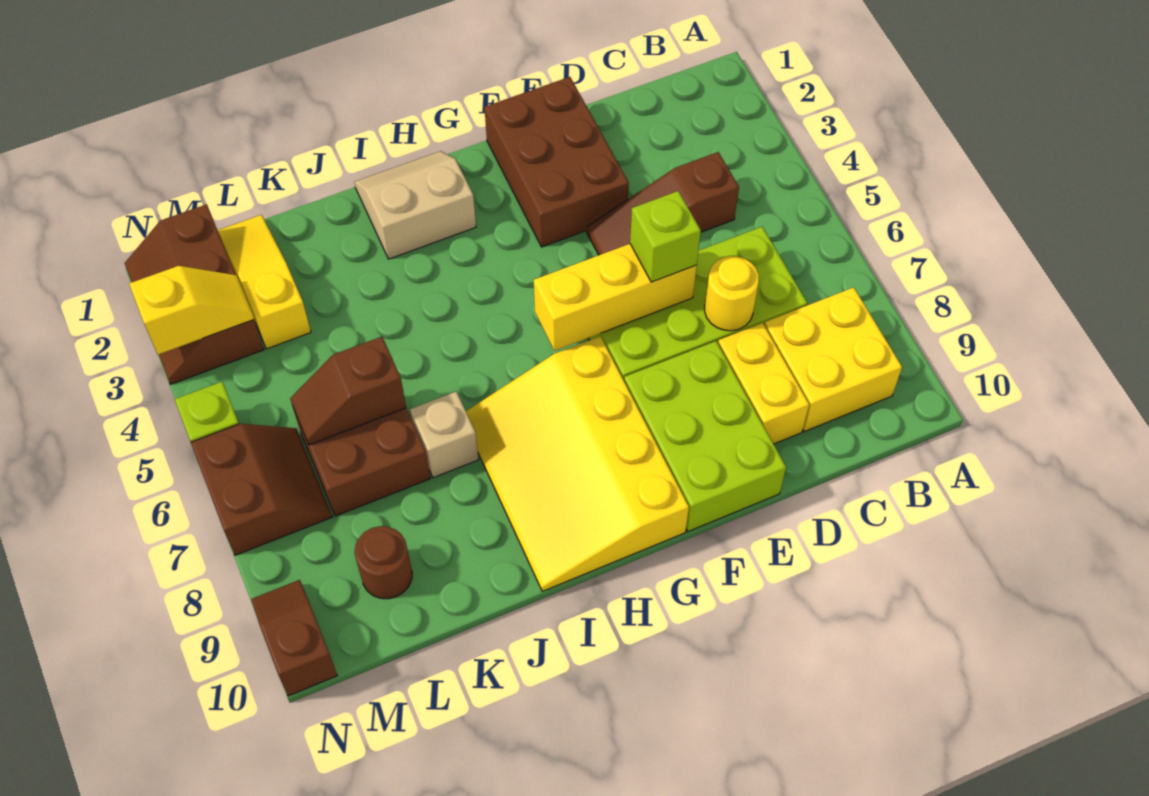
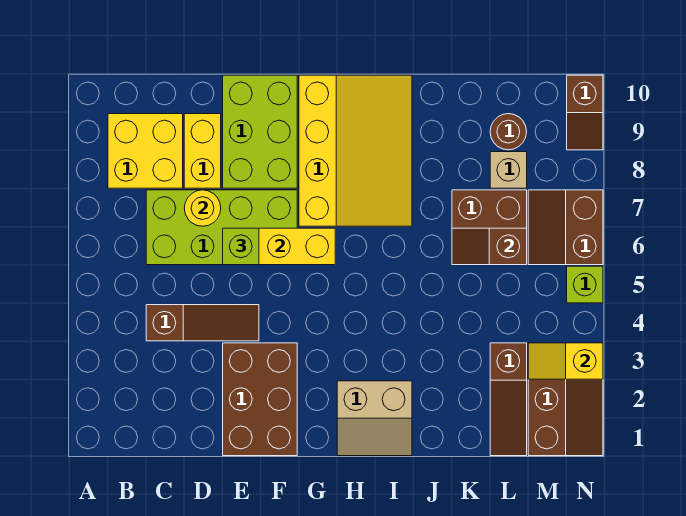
tan 1x1 brick [410,392,479,478] -> tan 1x1 brick moved to [490,152,527,188]
brown 1x2 slope [290,337,406,445] -> brown 1x2 slope turned to [452,228,527,265]
yellow 1x3 slope [218,215,311,349] -> brown 1x3 slope [490,343,527,456]

